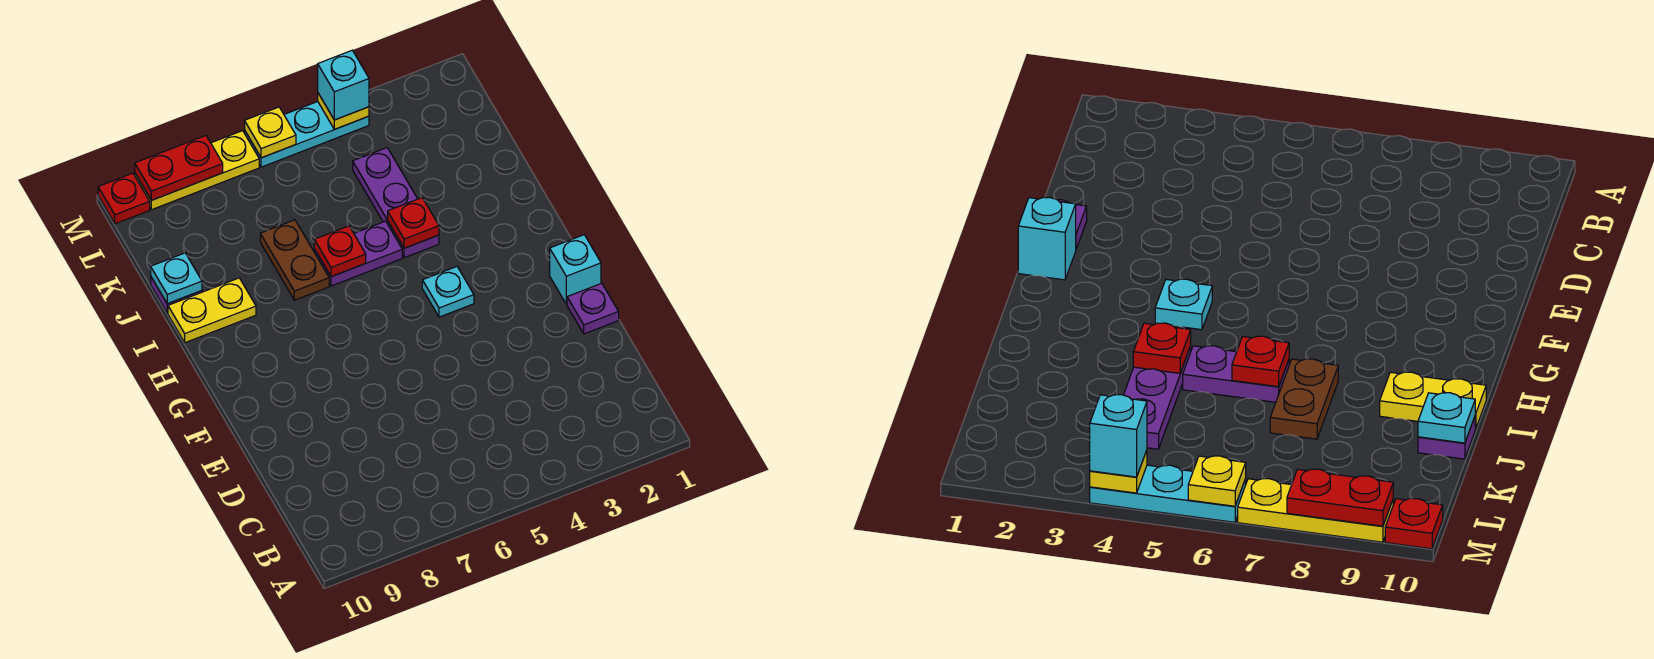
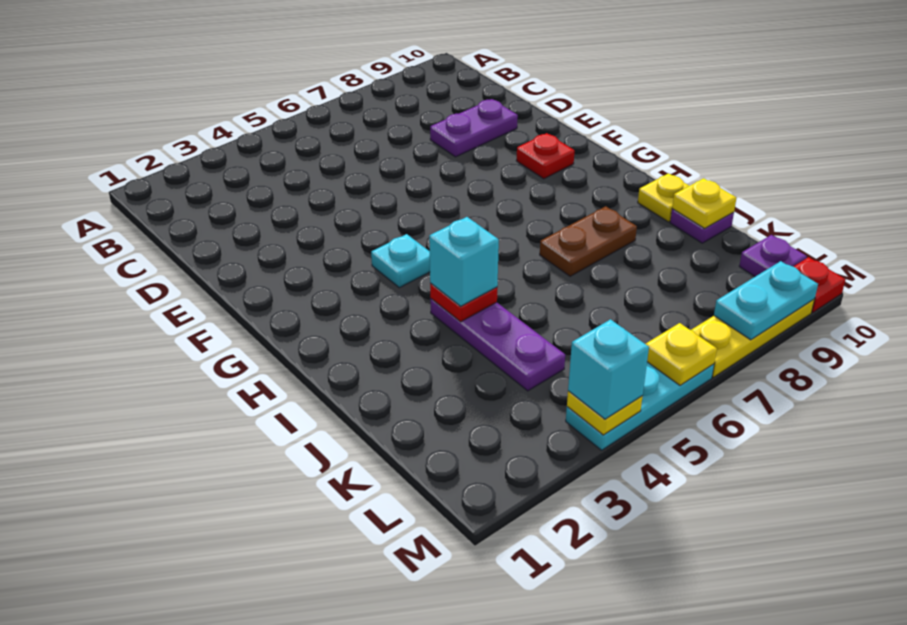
purple 1x1 plate [567,283,619,334] -> purple 1x1 plate moved to [739,235,807,276]
cyan 1x1 brick [550,235,601,304] -> cyan 1x1 brick moved to [429,217,499,306]
purple 1x2 plate [314,221,402,286] -> purple 1x2 plate moved to [430,99,518,157]
red 1x1 plate [314,226,366,277] -> red 1x1 plate moved to [516,133,575,179]
brown 1x2 plate [260,220,329,300] -> brown 1x2 plate turned to [540,206,637,276]
yellow 1x2 plate [168,278,256,343] -> yellow 1x1 plate [638,173,689,222]
cyan 1x1 plate [151,253,202,304] -> yellow 1x1 plate [672,178,736,228]
red 1x2 plate [135,136,223,200] -> cyan 1x2 plate [714,261,818,340]

